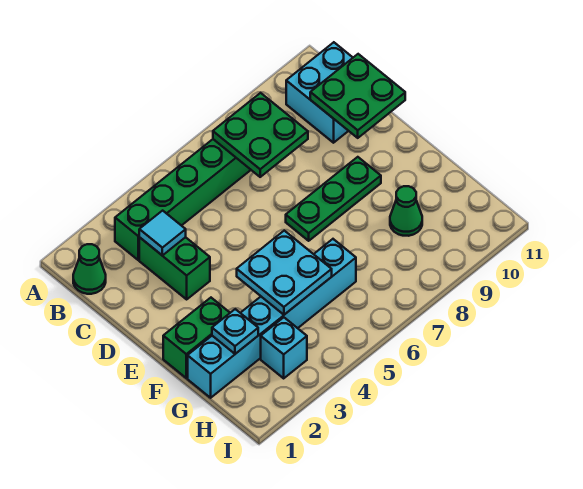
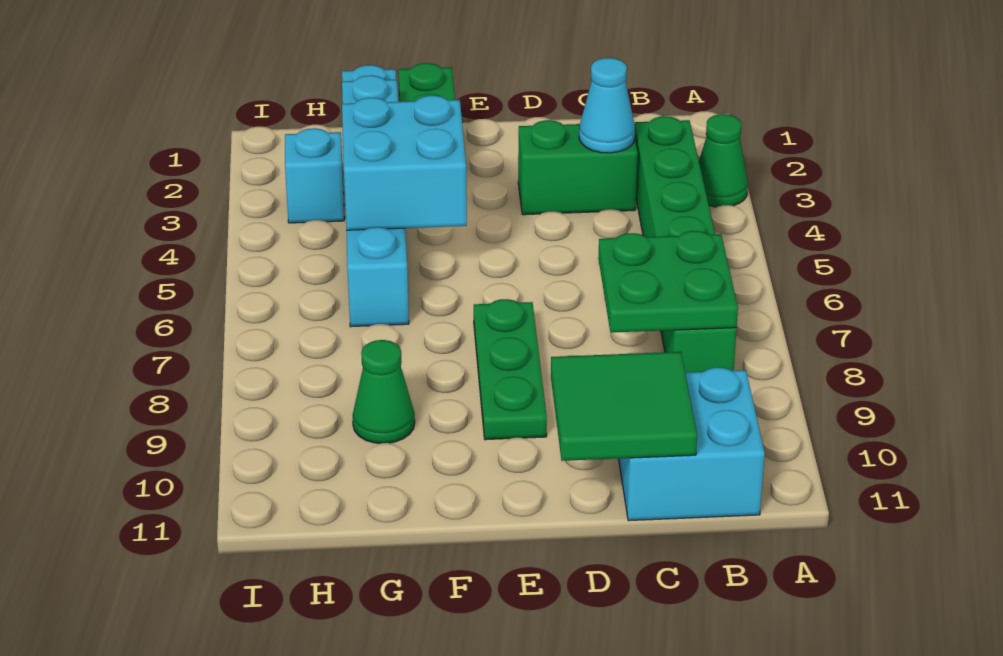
green 1x1 cone [73,244,106,294] -> green 1x1 cone moved to [699,114,748,207]
cyan 1x1 tile [139,211,186,255] -> cyan 1x1 cone [579,58,635,153]
green 2x2 plate [310,54,405,138] -> green 2x2 tile [551,352,697,461]
cyan 2x2 plate [237,231,332,315] -> cyan 2x2 brick [342,96,467,230]

